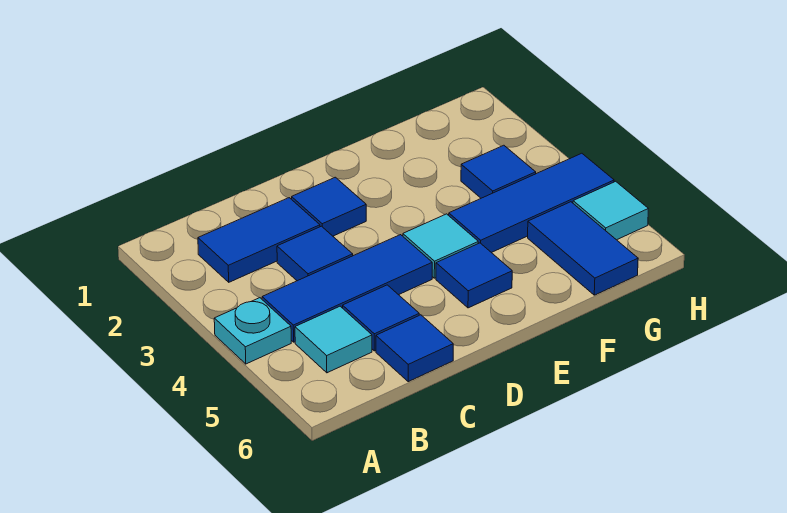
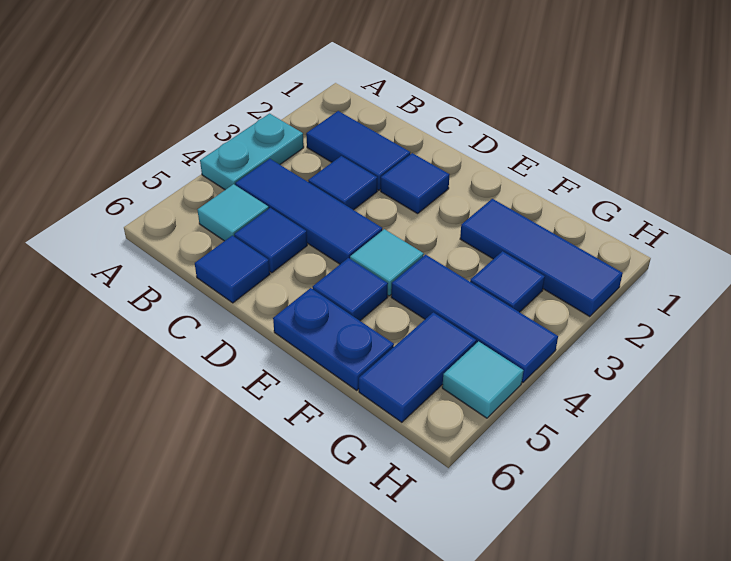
cyan 1x1 plate [214,298,291,364] -> cyan 1x2 plate [200,114,304,190]
none -> blue 1x2 plate [273,288,394,390]
none -> blue 1x3 tile [460,199,623,317]

